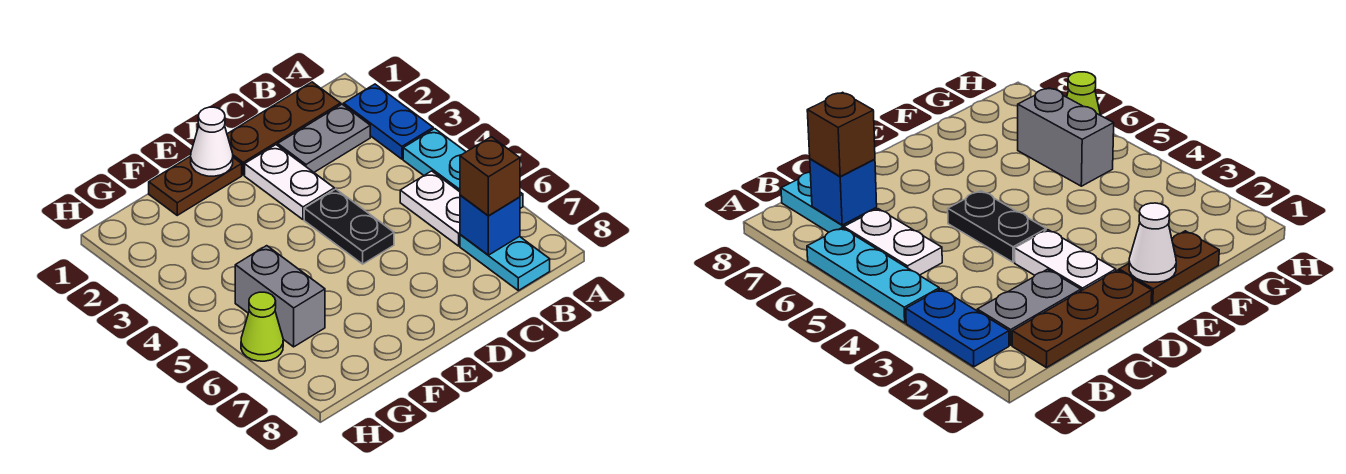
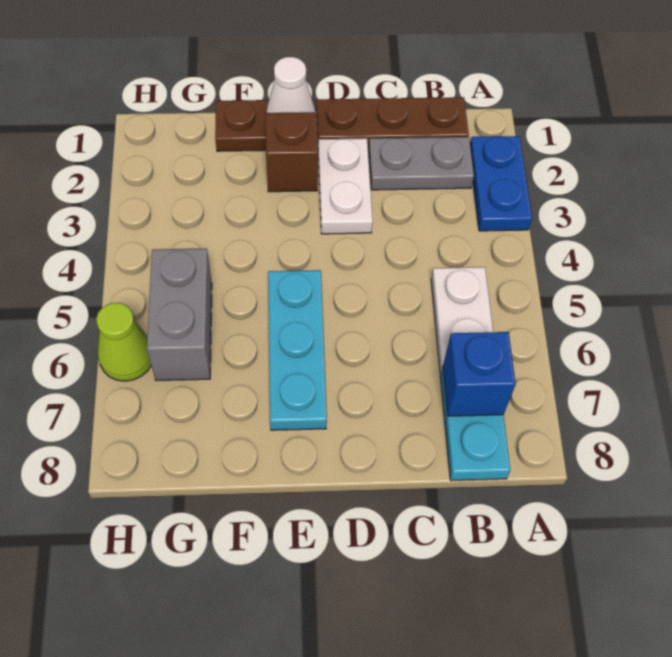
cyan 1x3 plate [403,129,523,208] -> cyan 1x3 plate moved to [268,270,327,430]
brown 1x1 brick [460,137,520,216] -> brown 1x1 brick moved to [266,112,318,192]
black 1x2 plate [304,189,394,264] -> none

